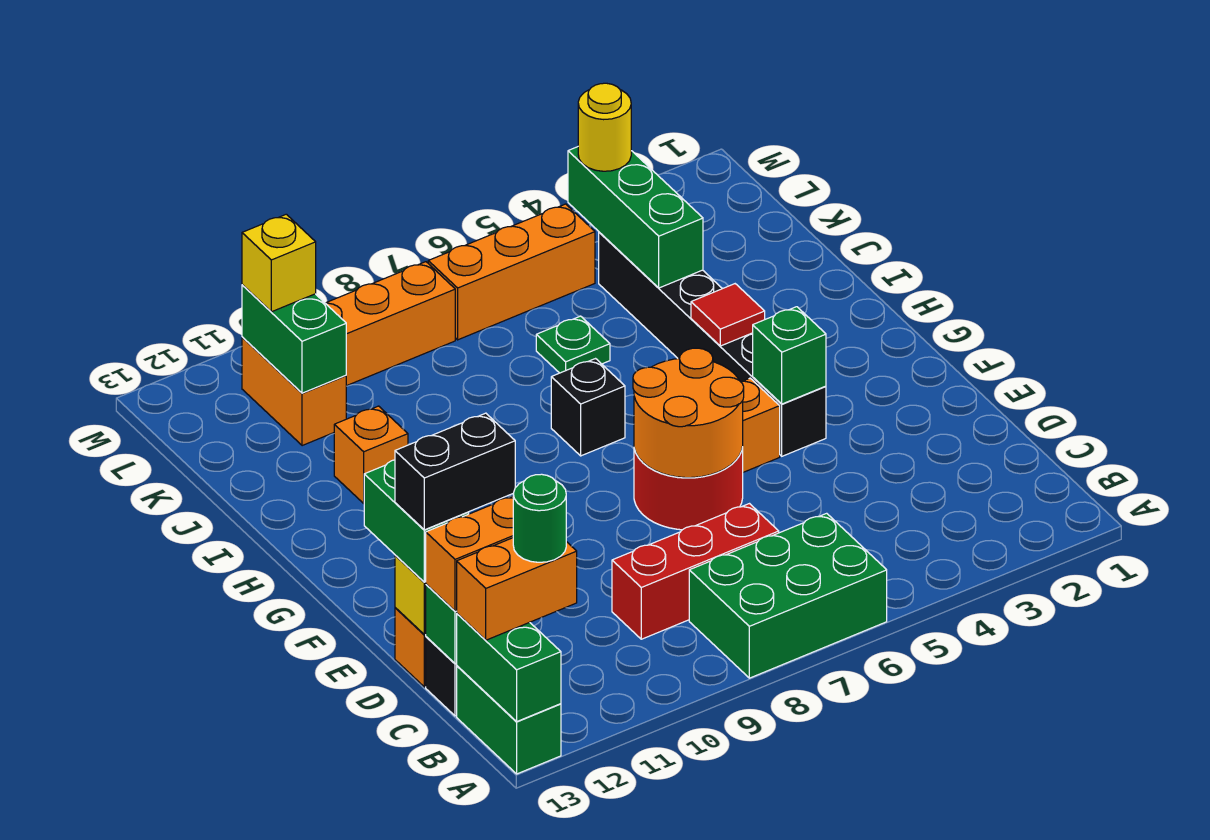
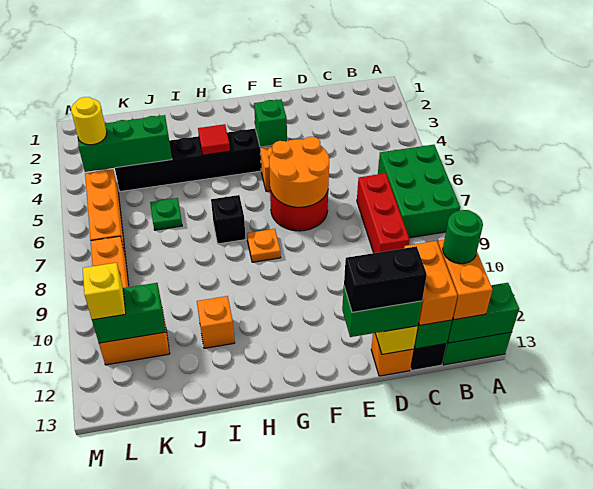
black 1x2 brick [395,413,515,530] -> black 1x2 brick turned to [344,246,427,312]
none -> orange 1x1 plate [247,229,281,262]

